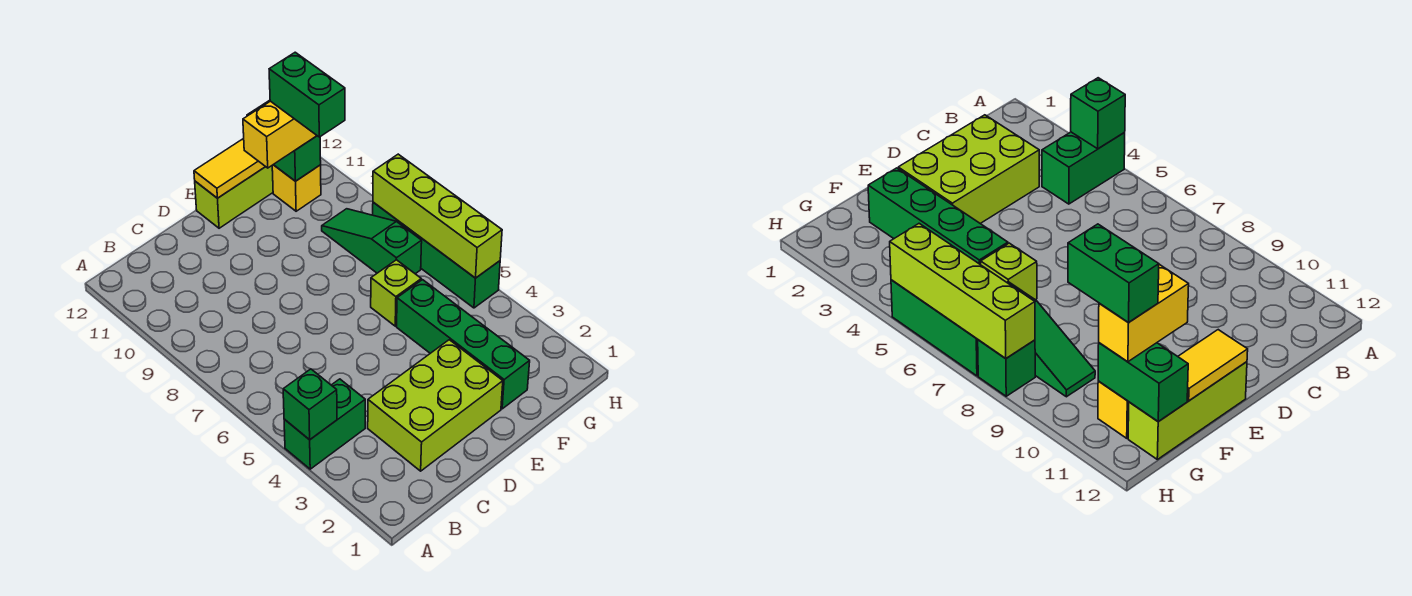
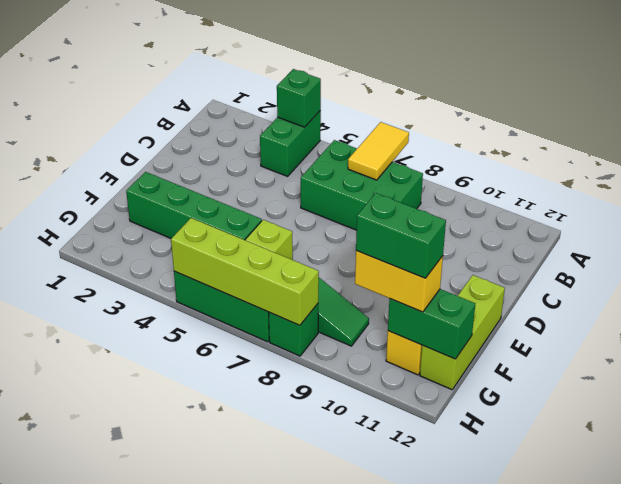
none -> green 2x3 brick [301,140,423,230]
lime 2x3 brick [368,340,503,471] -> none
yellow 1x2 tile [194,138,265,198] -> yellow 1x2 tile moved to [348,122,409,180]
yellow 1x2 brick [243,101,317,168] -> yellow 1x2 brick turned to [355,251,443,312]

